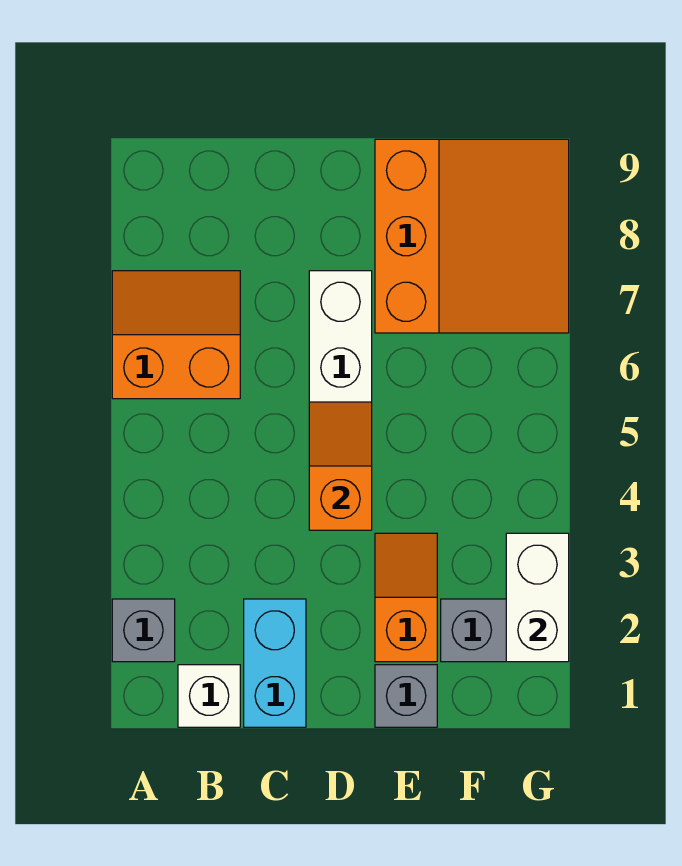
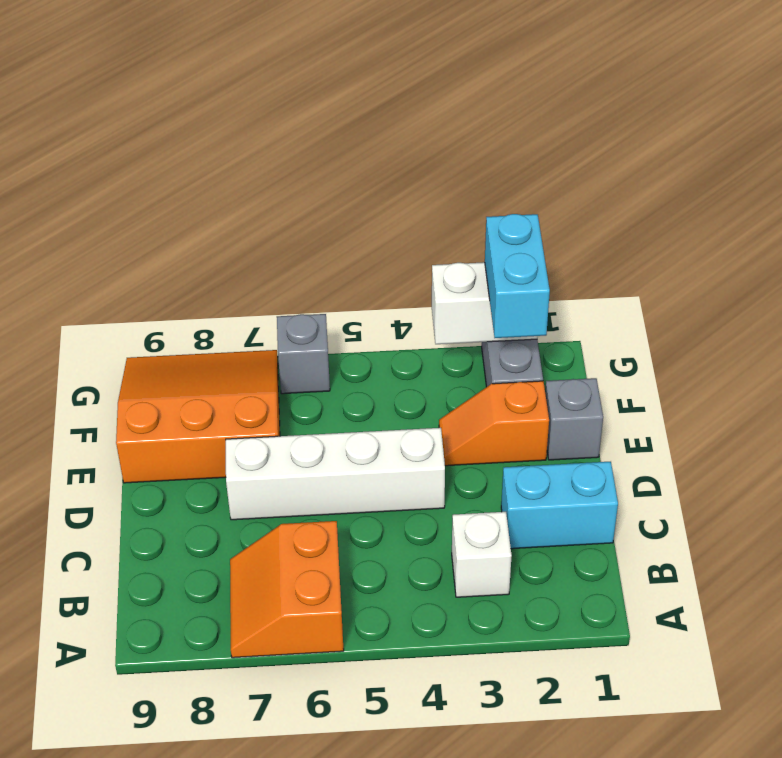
grey 1x1 brick [112,599,175,662] -> grey 1x1 brick moved to [277,314,330,394]
white 1x1 brick [178,665,240,727] -> white 1x1 brick moved to [452,512,512,597]
orange 1x2 slope [309,402,372,530] -> none
none -> cyan 1x2 brick [485,214,550,338]

